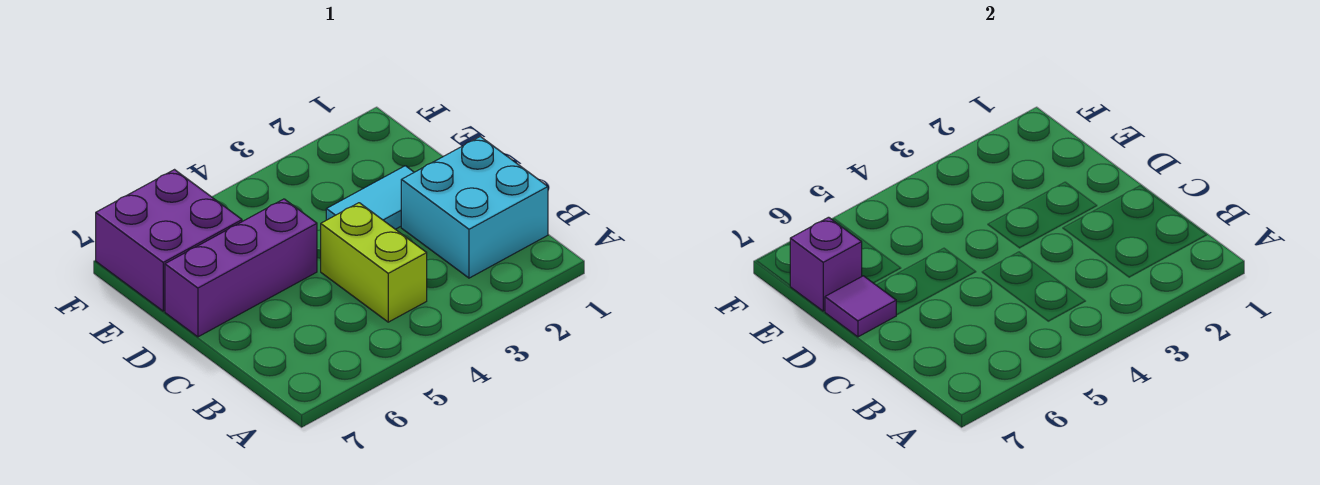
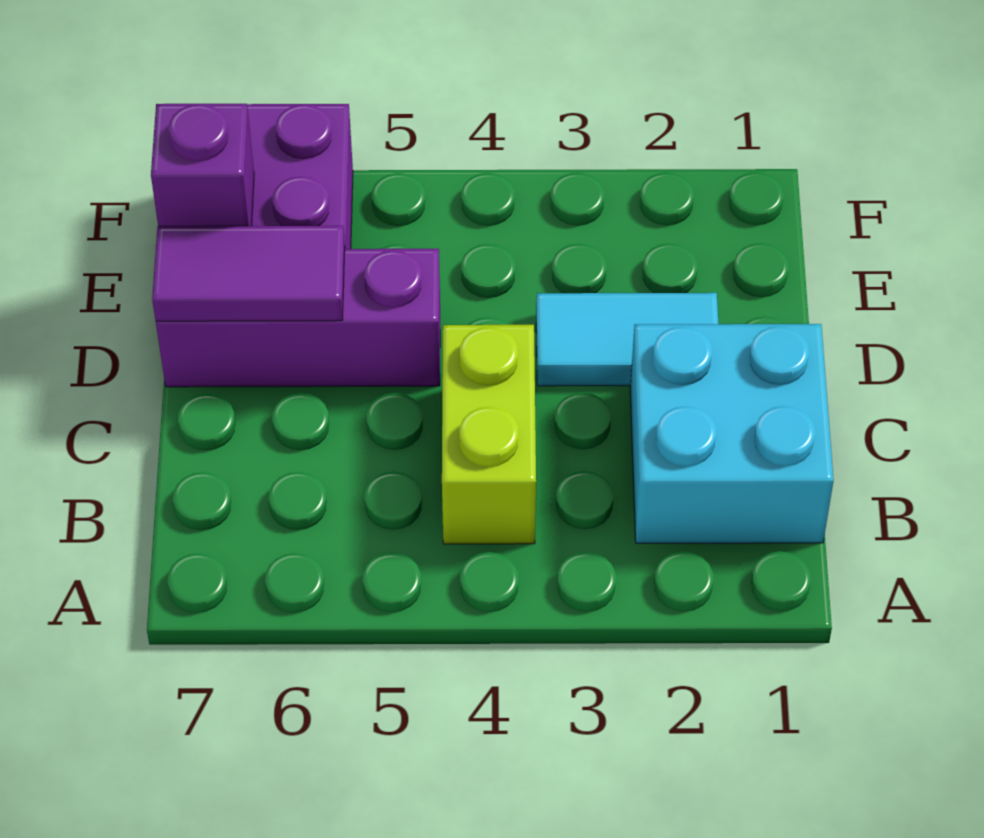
purple 1x1 tile [825,276,896,337] -> purple 1x2 tile [152,226,345,321]

